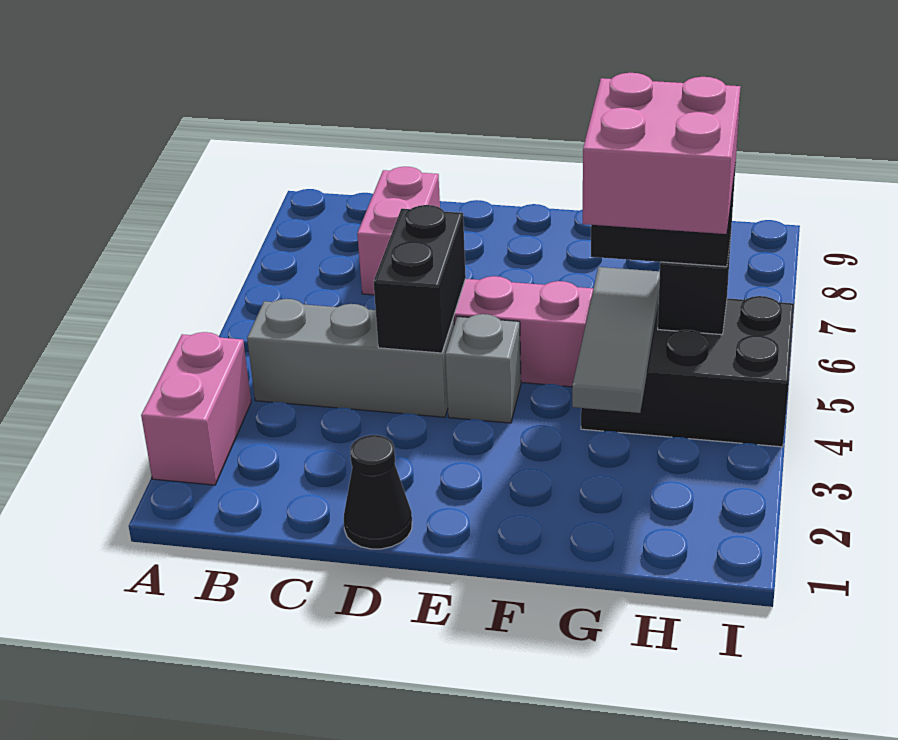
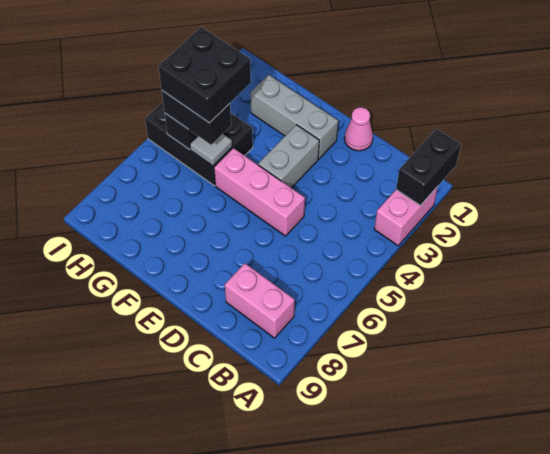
grey 1x3 brick [247,299,454,417] -> grey 1x3 brick moved to [250,75,338,159]
pink 1x2 brick [357,167,440,295] -> pink 1x2 brick turned to [225,263,295,338]
black 1x1 cone [344,435,412,549] -> pink 1x1 cone [344,107,373,151]
black 1x2 brick [374,205,466,353] -> black 1x2 brick moved to [396,129,461,206]
grey 1x1 brick [445,314,521,423] -> grey 1x2 brick [258,125,319,188]
grey 1x3 tile [572,267,660,413] -> grey 1x1 tile [190,134,232,166]
pink 2x2 brick [583,73,741,234] -> black 2x2 brick [158,27,251,123]

